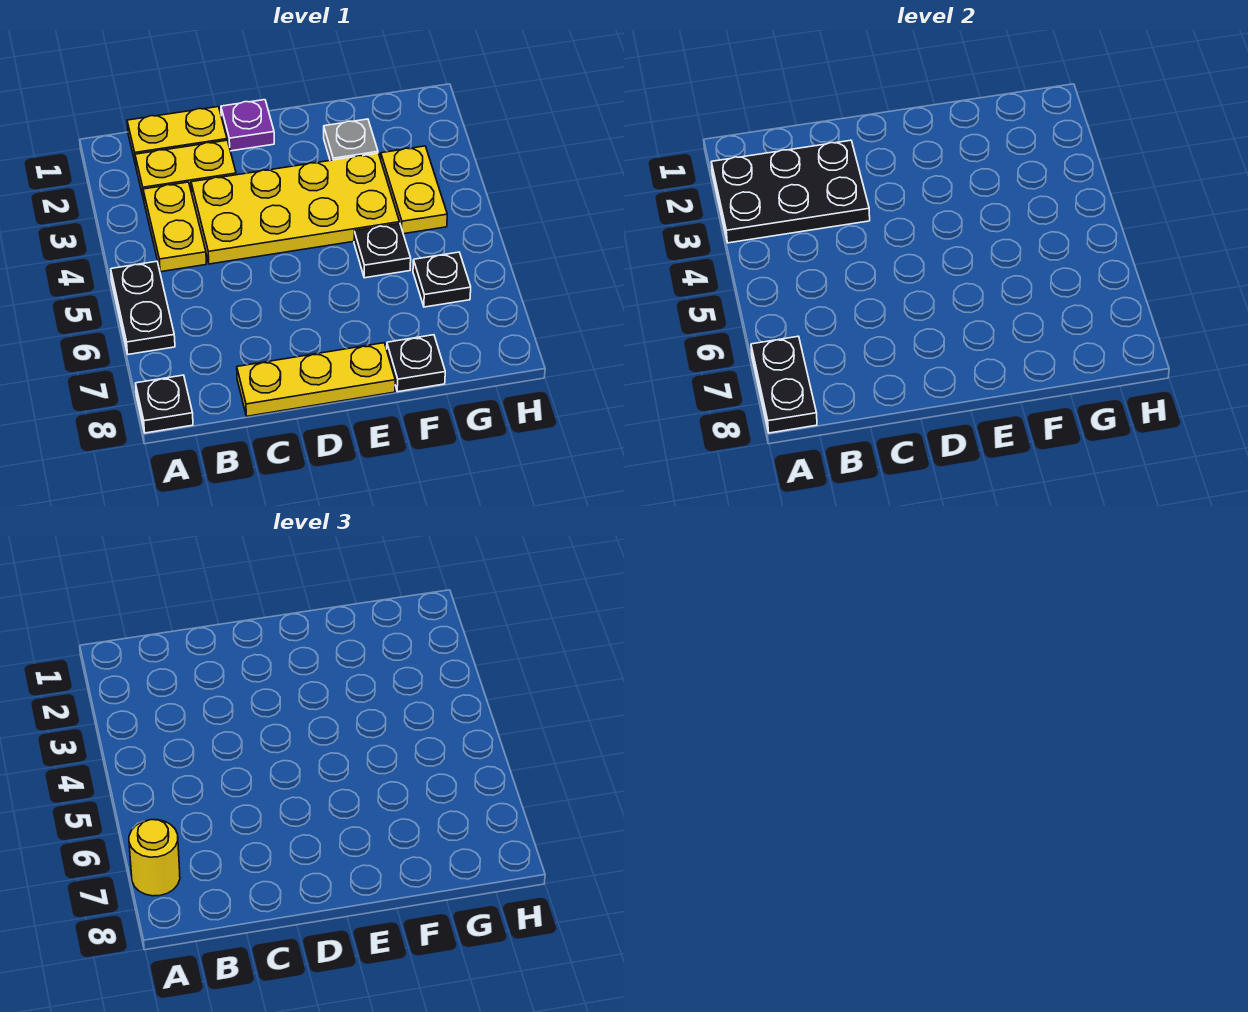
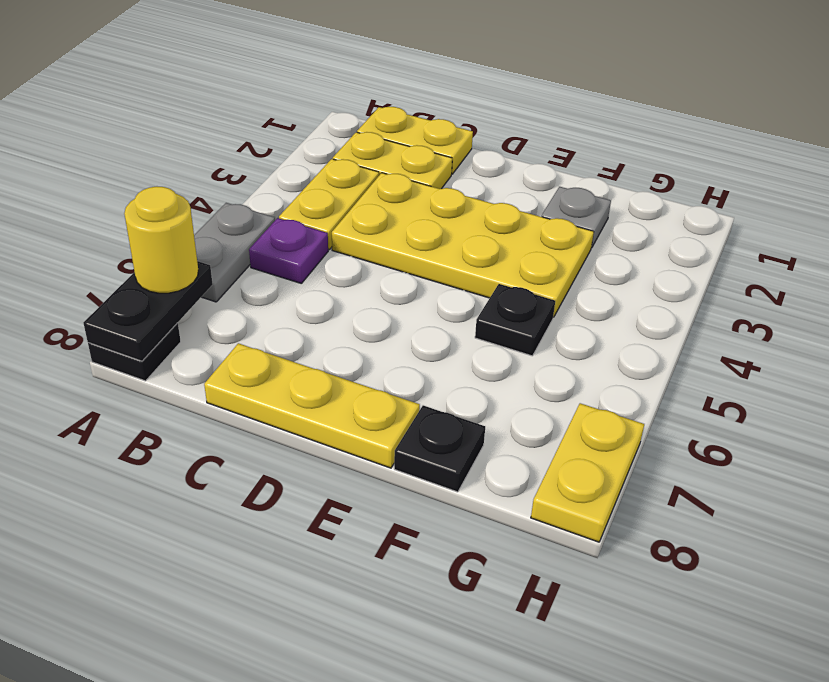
black 2x3 plate [711,140,870,243] -> none
black 1x2 plate [111,261,175,354] -> grey 1x2 plate [194,203,275,302]
purple 1x1 plate [221,100,274,151] -> purple 1x1 plate moved to [249,218,328,284]
yellow 1x2 plate [381,146,447,234] -> yellow 1x2 plate moved to [531,403,644,542]
black 1x1 plate [413,252,471,307] -> none

